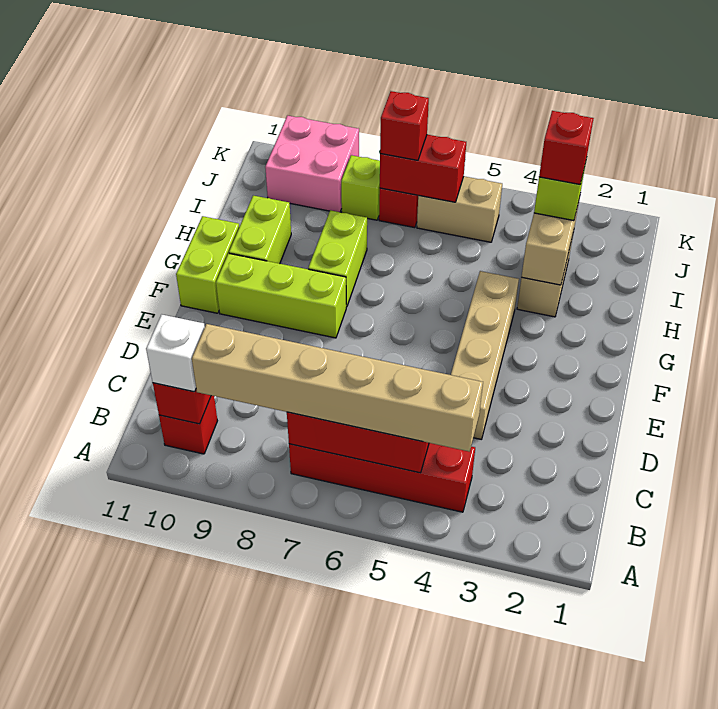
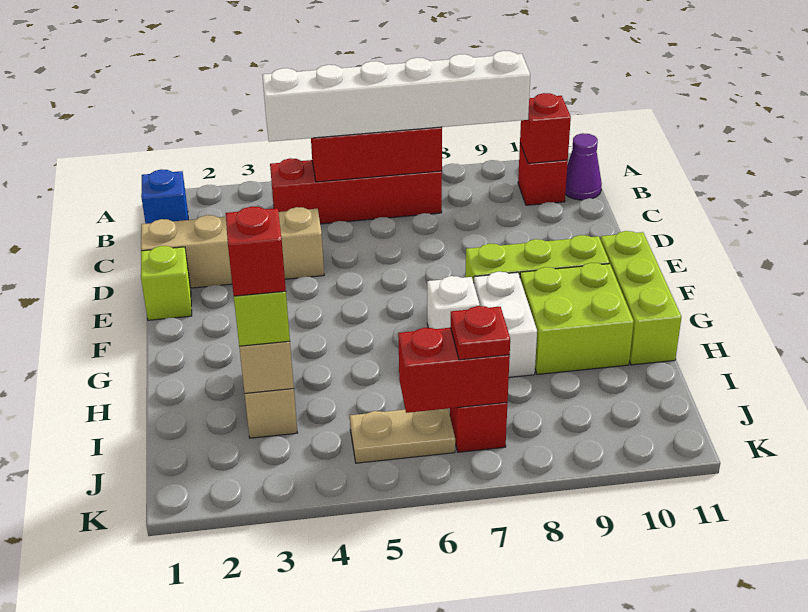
none -> blue 1x1 brick [141,169,188,224]
tan 1x6 brick [192,324,483,452] -> white 1x6 brick [262,51,530,142]
white 1x1 brick [146,315,205,392] -> white 1x1 brick moved to [427,276,480,329]
none -> purple 1x1 cone [565,133,602,200]
tan 1x4 brick [451,271,519,439] -> tan 1x4 brick turned to [141,207,324,288]
lime 1x2 brick [176,216,239,313] -> lime 1x3 brick [601,231,681,365]
lime 1x2 brick [308,210,367,307] -> white 1x2 brick [474,272,537,377]
lime 1x2 brick [229,196,291,264] -> lime 2x2 brick [520,263,634,374]
tan 1x2 brick [417,176,502,242] -> tan 1x2 plate [350,409,455,463]
red 1x1 brick [380,91,429,160] -> red 1x1 plate [451,306,510,360]
lime 1x1 brick [341,155,380,220] -> lime 1x1 brick moved to [141,246,192,320]
pink 2x2 brick [265,116,359,212] -> none

